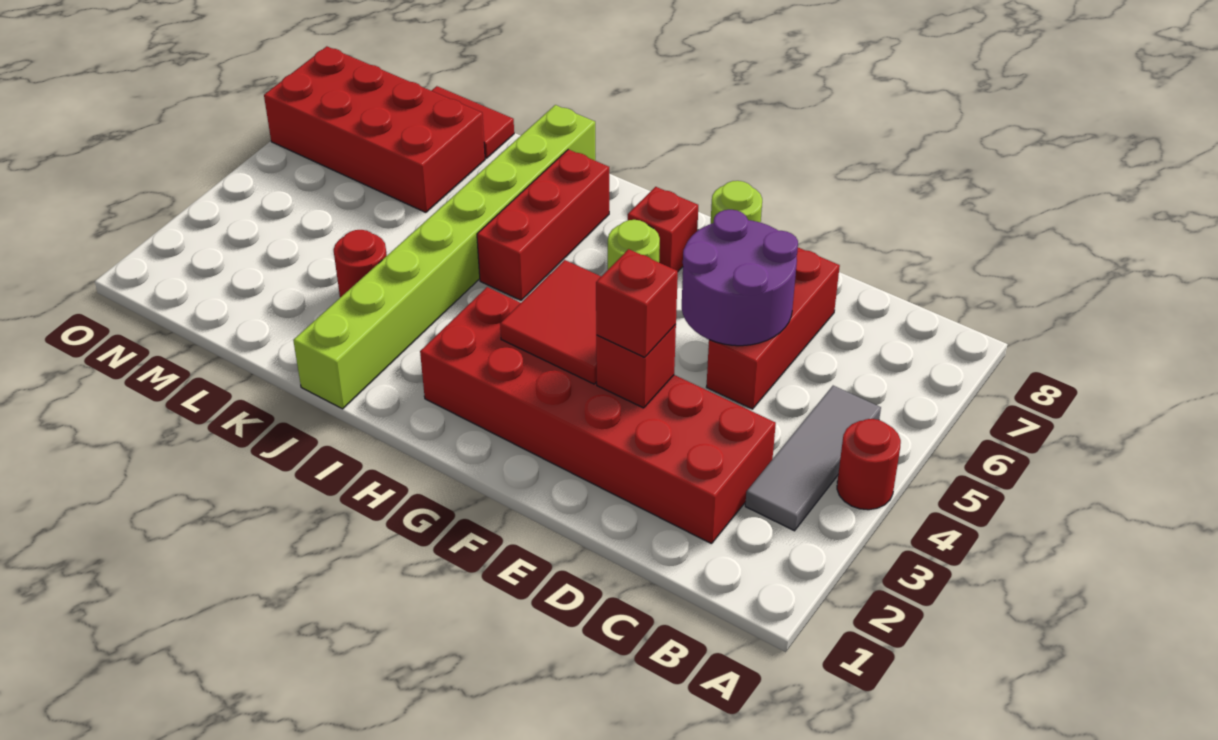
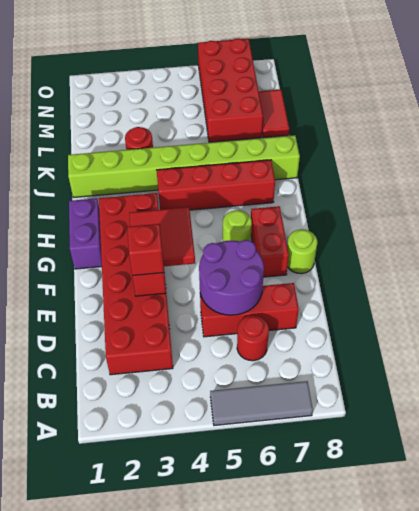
red 1x1 round brick [837,419,901,510] -> red 1x1 round brick moved to [237,315,269,361]
grey 1x3 tile [745,386,881,531] -> grey 1x3 tile moved to [210,381,313,425]
none -> purple 1x2 brick [69,198,102,269]
red 1x1 brick [628,187,698,271] -> red 1x2 brick [251,206,289,277]
red 1x3 brick [477,149,609,300] -> red 1x4 brick [157,160,275,210]

